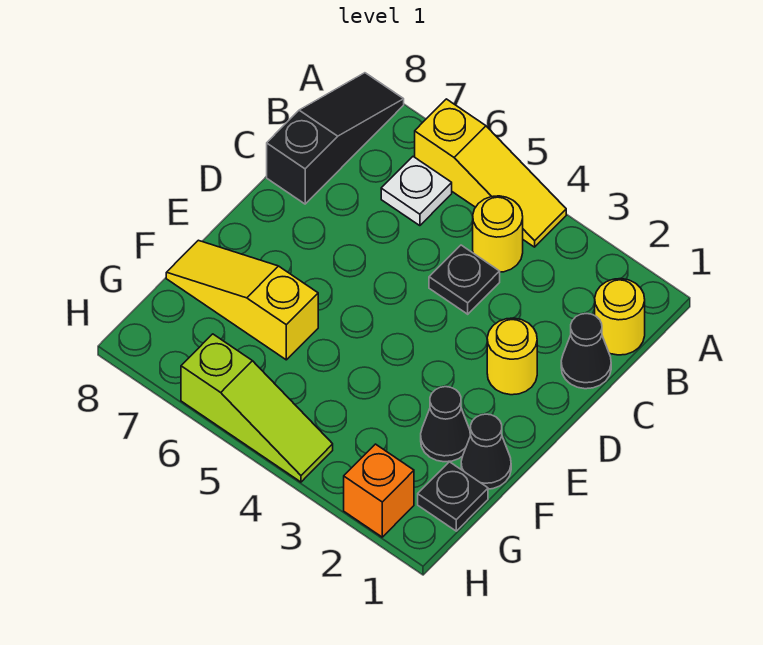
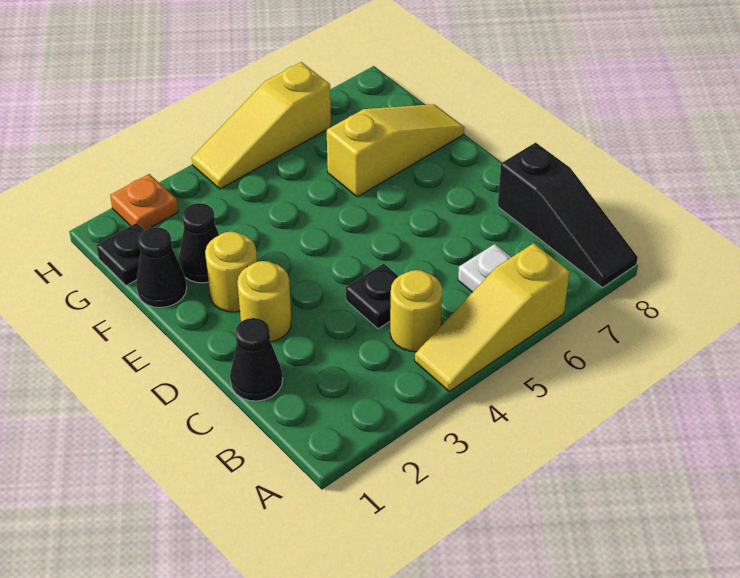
yellow 1x1 round brick [595,279,645,355] -> yellow 1x1 round brick moved to [205,232,257,312]
orange 1x1 brick [344,444,414,537] -> orange 1x1 plate [110,174,178,230]
lime 1x3 slope [181,334,333,482] -> yellow 1x3 slope [192,62,331,189]

